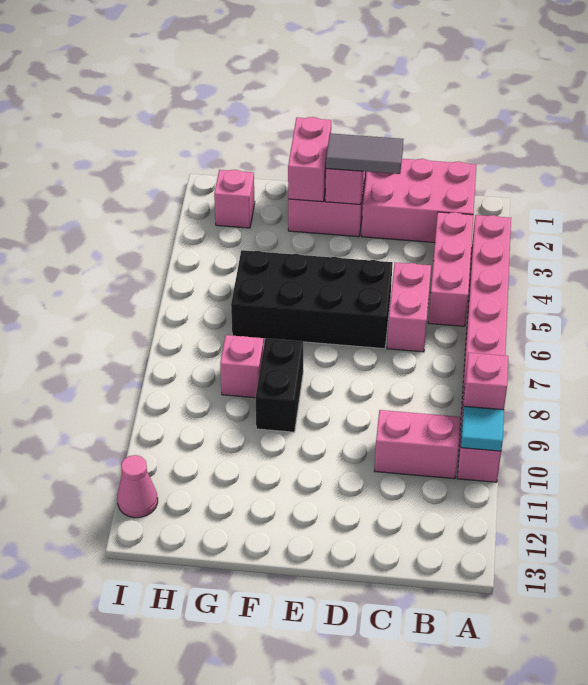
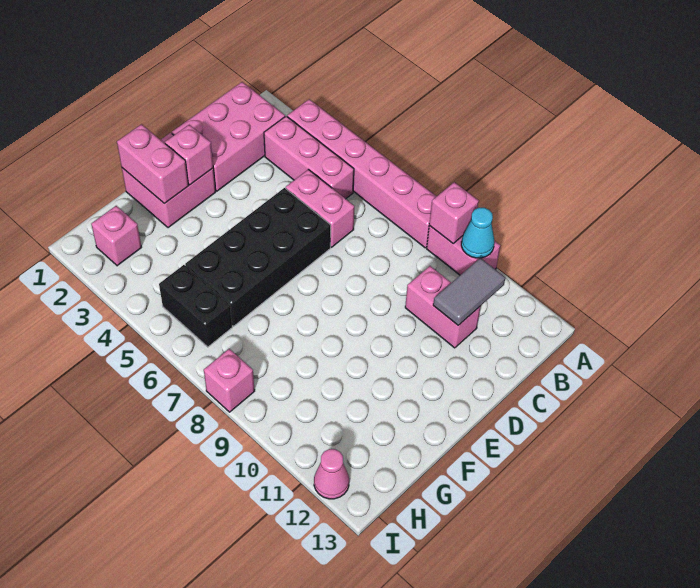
cyan 1x1 tile [461,406,504,451] -> cyan 1x1 cone [461,208,495,258]
pink 1x2 brick [374,410,461,479] -> pink 1x2 brick turned to [405,266,481,348]
grey 1x2 tile [326,133,403,174] -> grey 1x2 tile moved to [433,258,505,325]
black 1x2 brick [256,338,303,432] -> black 1x2 brick moved to [159,265,232,347]
pink 1x1 brick [220,335,264,398] -> pink 1x1 brick moved to [204,349,255,412]

